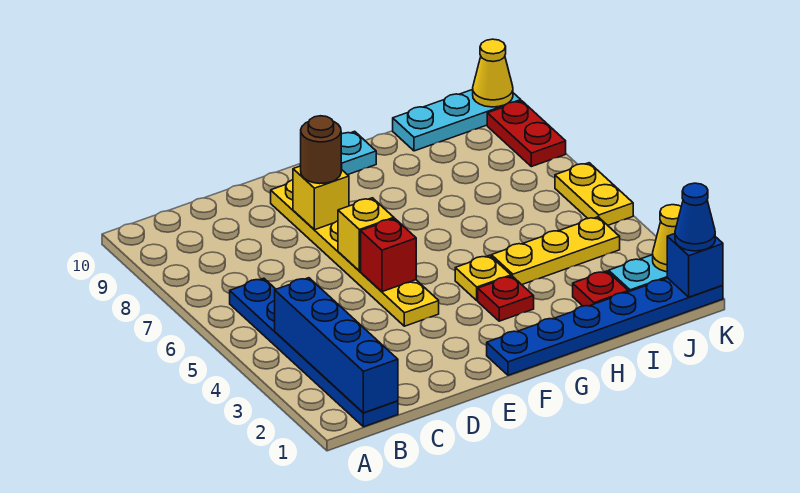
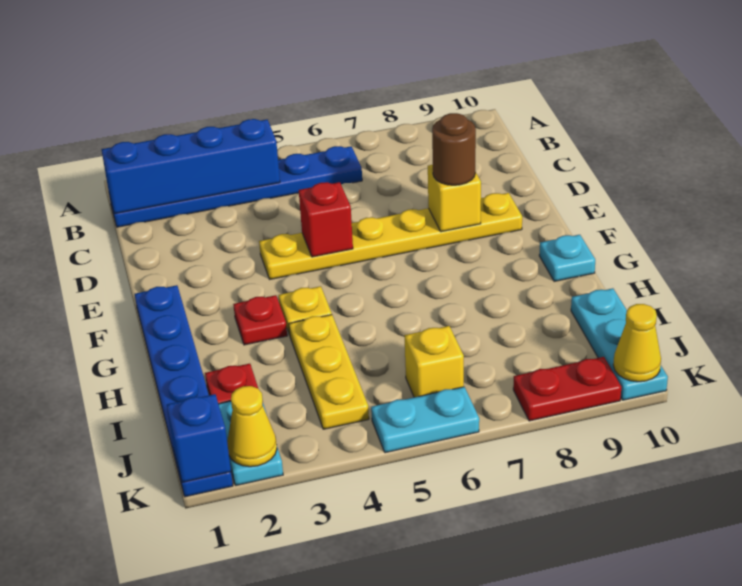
yellow 1x1 brick [338,198,394,271] -> yellow 1x1 brick moved to [404,326,464,397]
blue 1x1 cone [675,183,715,251] -> none
yellow 1x2 plate [555,163,633,225] -> cyan 1x2 plate [371,387,479,453]

